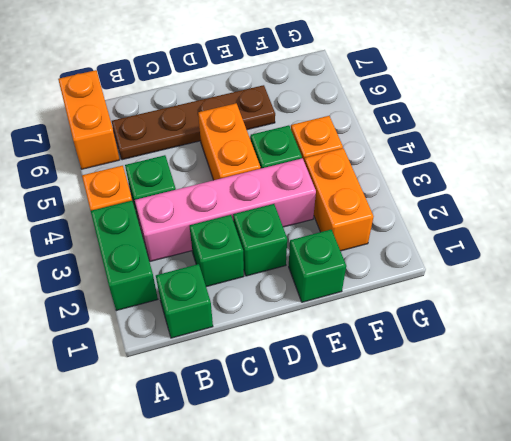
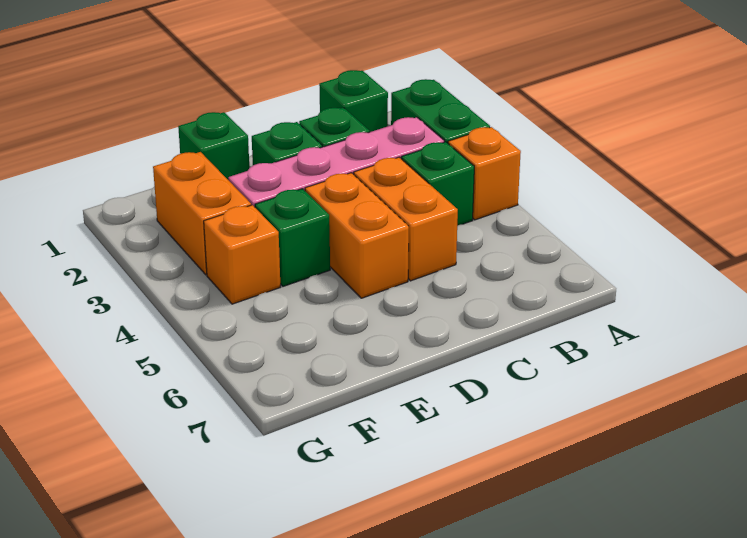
orange 1x2 brick [58,70,120,169] -> orange 1x2 brick moved to [354,157,458,281]
brown 1x4 plate [112,85,275,160] -> none

